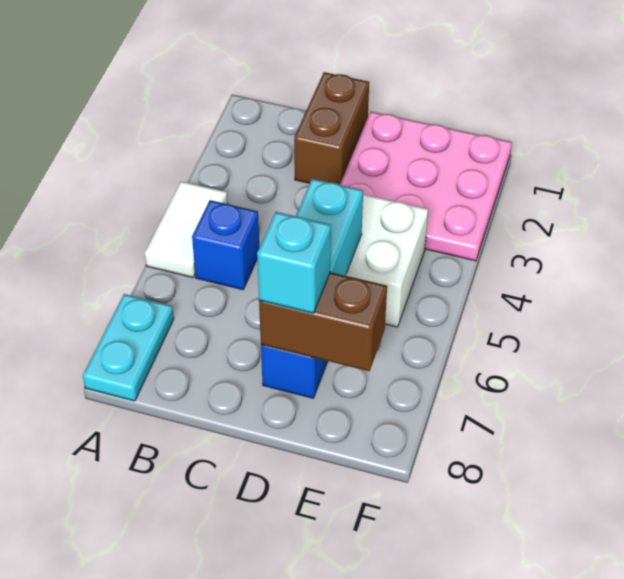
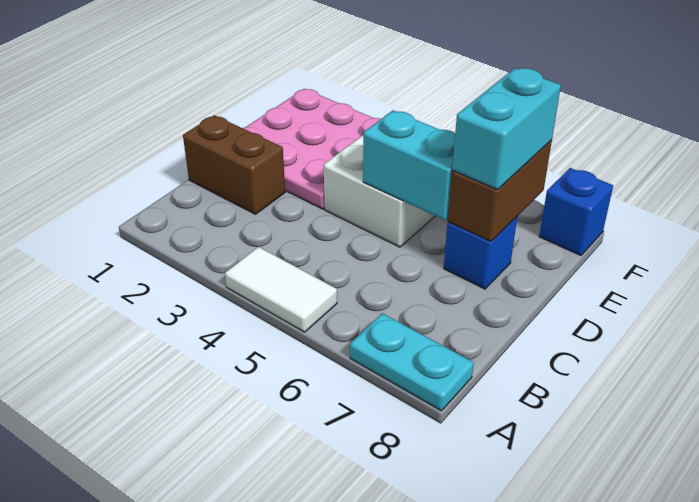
blue 1x1 brick [192,200,259,290] -> blue 1x1 brick moved to [539,168,613,256]
cyan 1x1 brick [257,212,331,313] -> cyan 1x2 brick [452,68,561,190]

